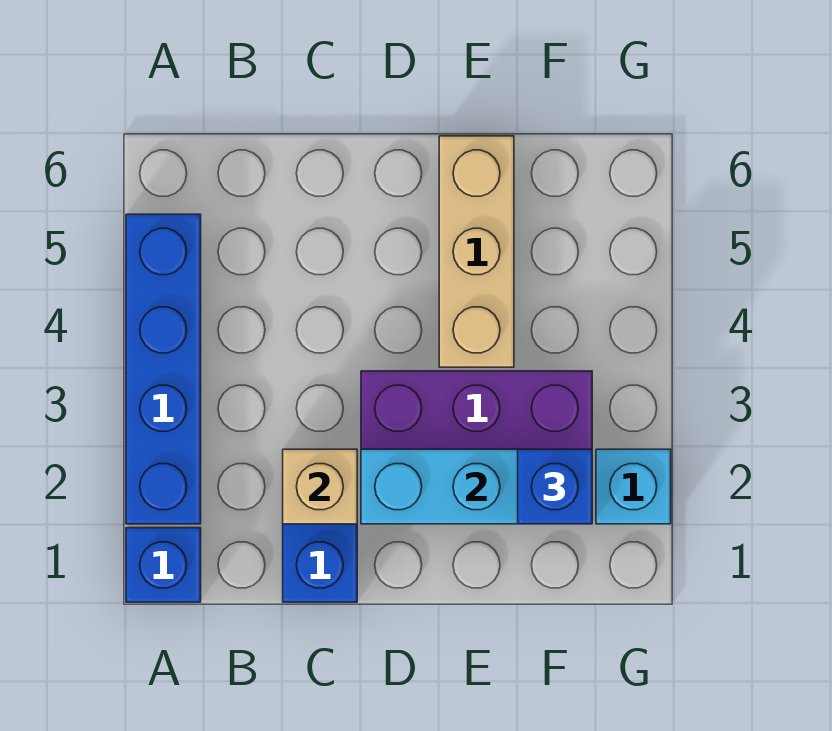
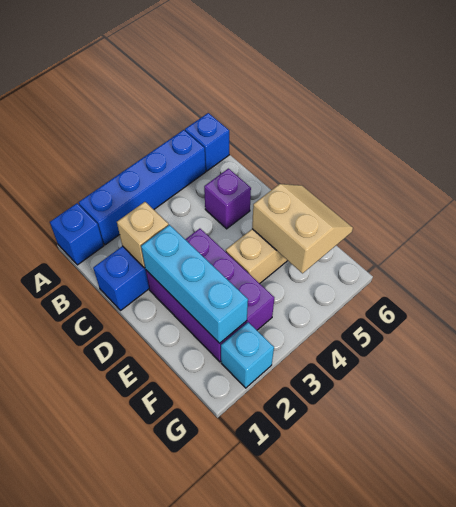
none -> purple 1x1 brick [204,169,251,229]
none -> tan 2x2 slope [252,184,353,273]
blue 1x1 brick [518,449,592,524] -> blue 1x1 brick moved to [185,113,229,171]

